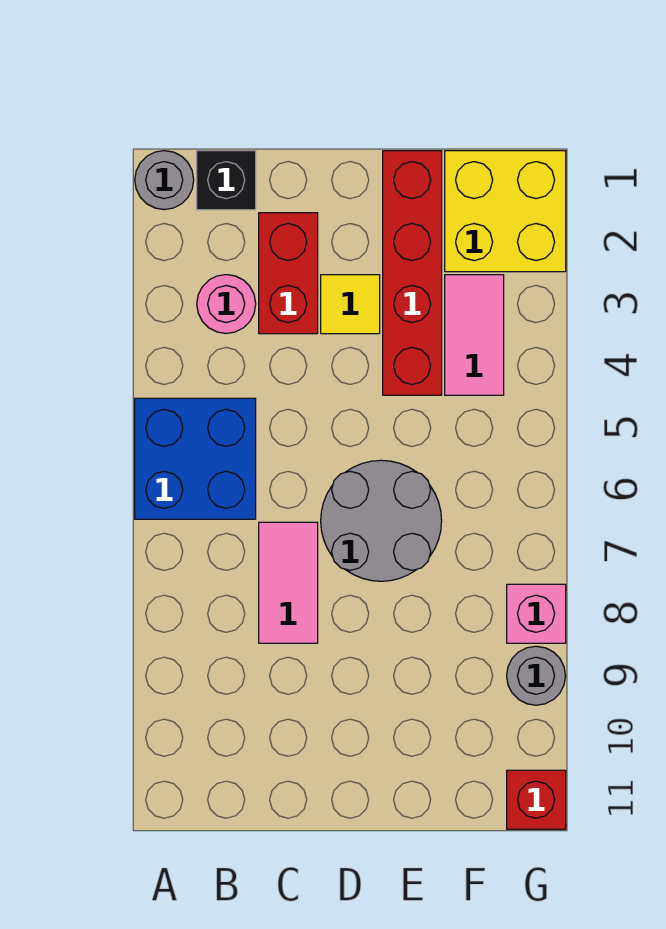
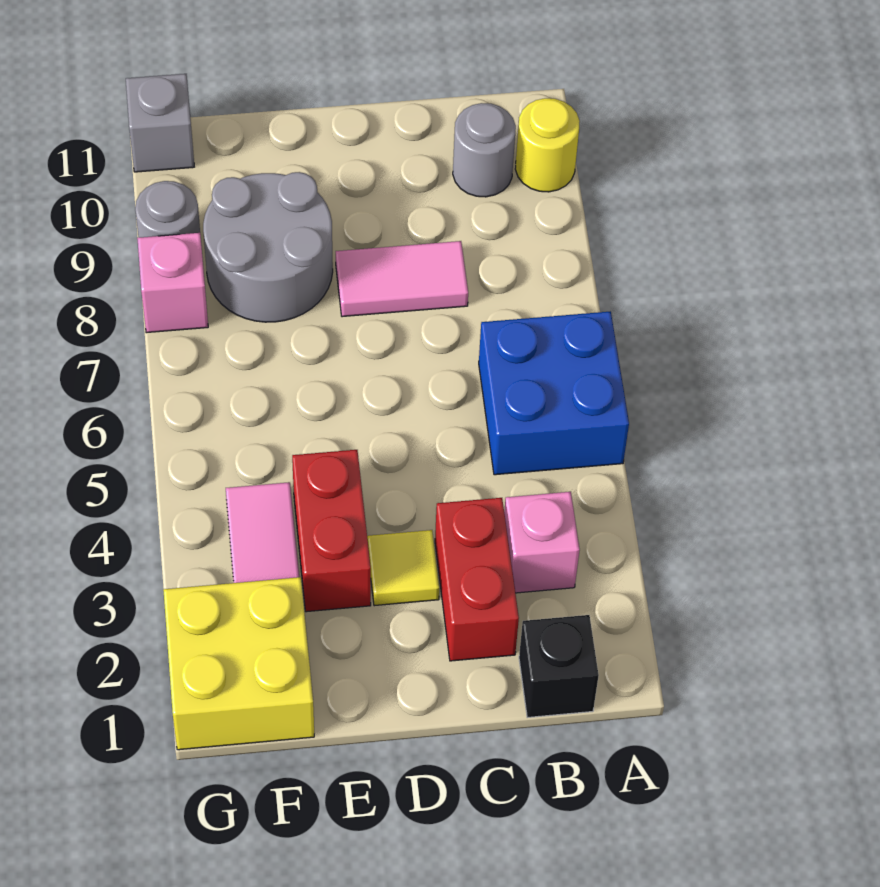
grey 1x1 round brick [135,151,194,210] -> grey 1x1 round brick moved to [453,103,516,197]
none -> yellow 1x1 round brick [515,98,580,192]
pink 1x1 round brick [197,275,256,333] -> pink 1x1 brick [504,492,580,593]
pink 1x2 tile [259,522,318,643] -> pink 1x2 tile turned to [336,241,468,317]
grey 2x2 round brick [321,460,442,581] -> grey 2x2 round brick moved to [203,172,333,322]
red 1x4 brick [383,151,442,395] -> red 1x2 brick [292,450,371,612]
red 1x1 brick [507,770,566,829] -> grey 1x1 brick [126,74,194,172]

